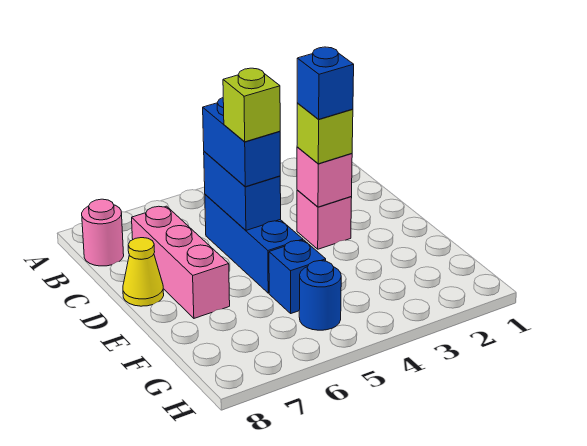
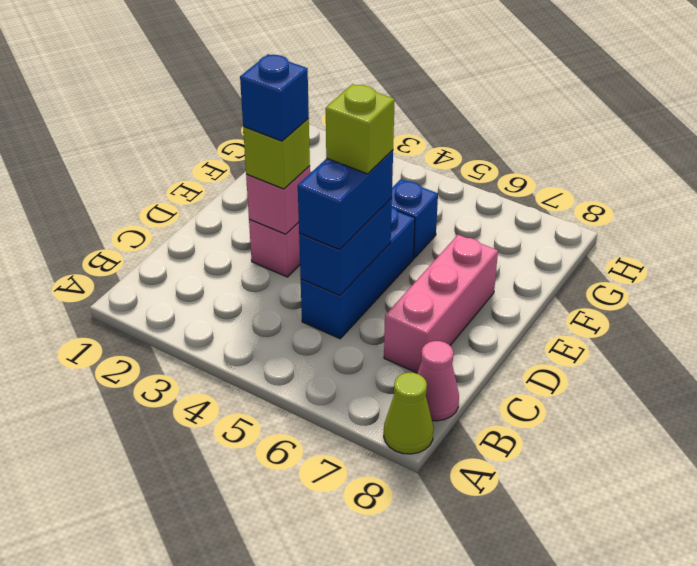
none -> lime 1x1 cone [384,373,434,454]
pink 1x1 round brick [82,199,124,266] -> pink 1x1 cone [417,341,459,421]
yellow 1x1 cone [123,238,164,306] -> none
blue 1x1 round brick [299,261,341,330] -> none

